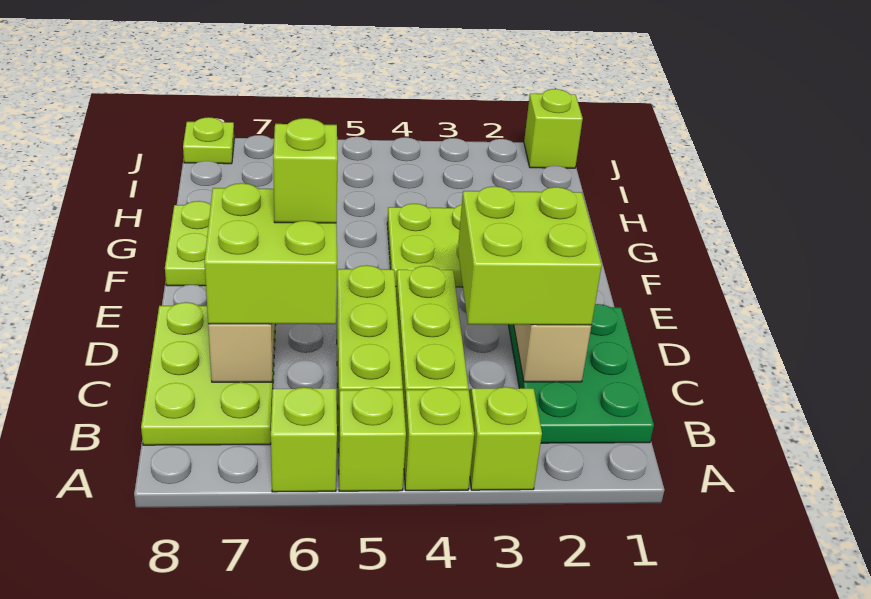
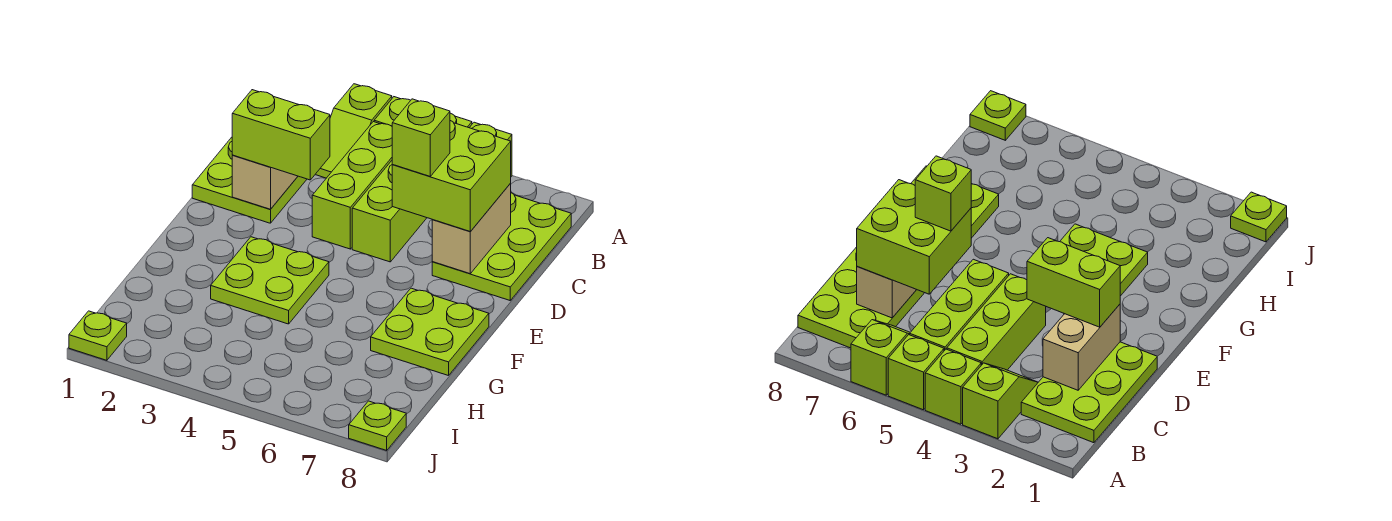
green 2x3 plate [509,304,654,443] -> lime 2x3 plate [192,137,307,223]
lime 2x2 brick [458,186,602,325] -> lime 1x2 brick [232,90,330,180]
lime 1x1 brick [524,89,583,168] -> lime 1x1 plate [69,311,127,360]

